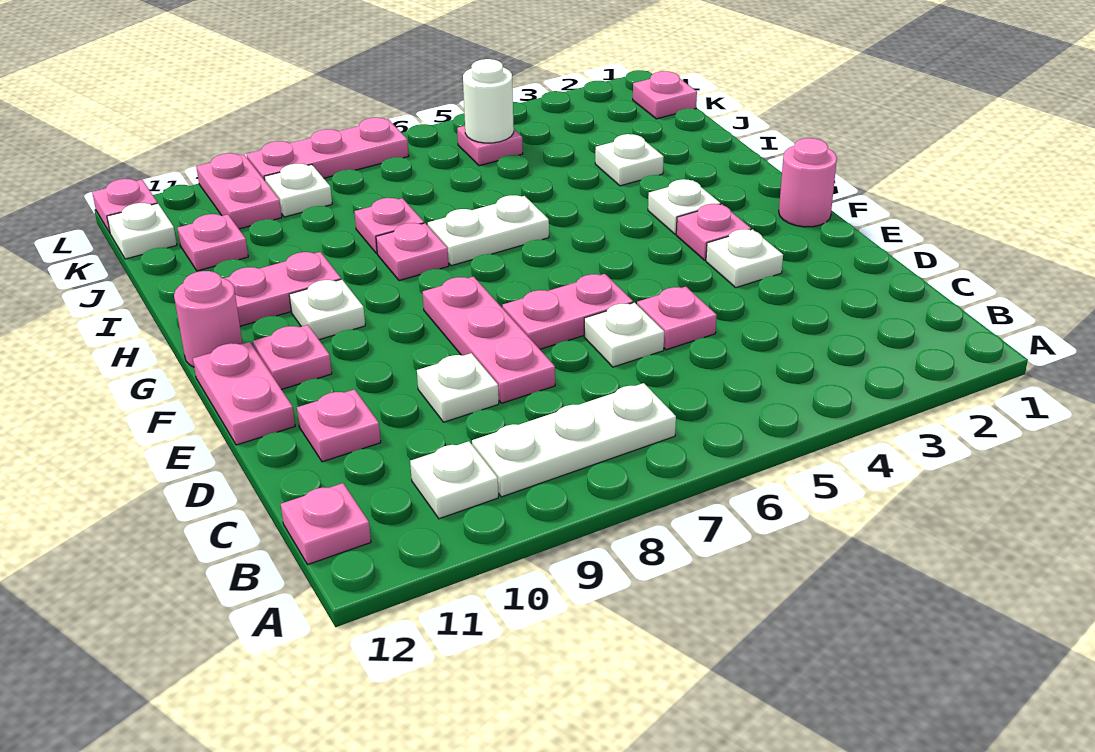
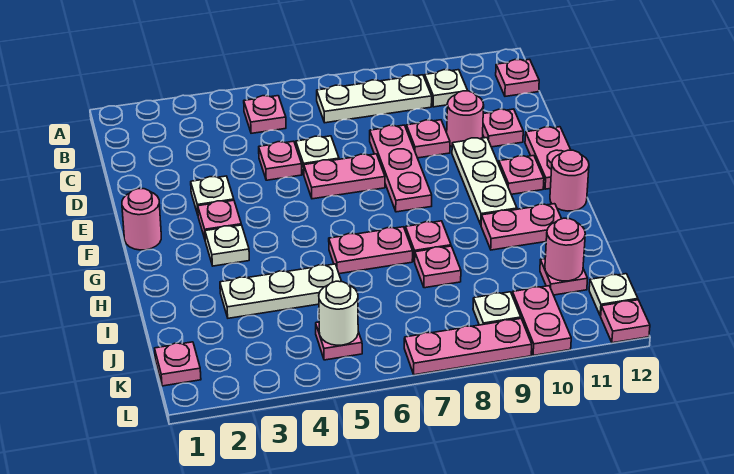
none -> pink 1x1 plate [244,96,286,133]
white 1x1 plate [417,353,499,422] -> pink 1x1 plate [406,120,450,158]
none -> pink 1x1 round brick [447,91,484,147]
white 1x1 plate [289,279,365,340] -> white 1x3 plate [452,138,517,224]
white 1x2 plate [428,195,549,266] -> pink 1x2 plate [329,227,413,274]
white 1x1 plate [595,134,664,186] -> white 1x3 plate [220,264,342,318]
none -> pink 1x1 round brick [545,218,585,281]

